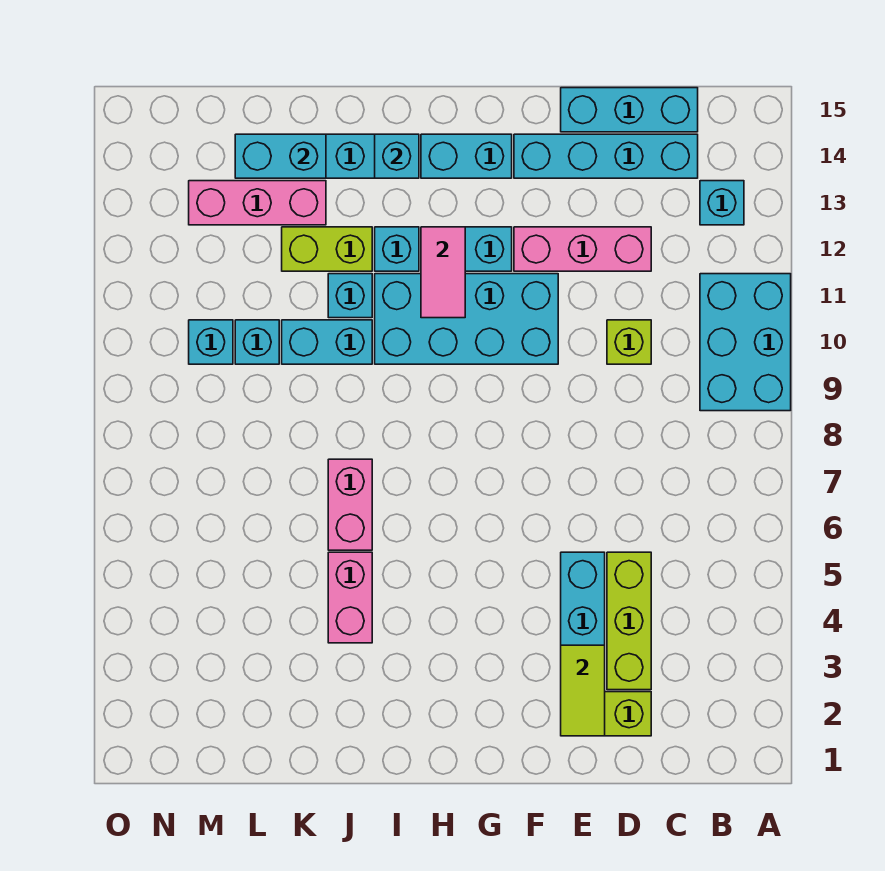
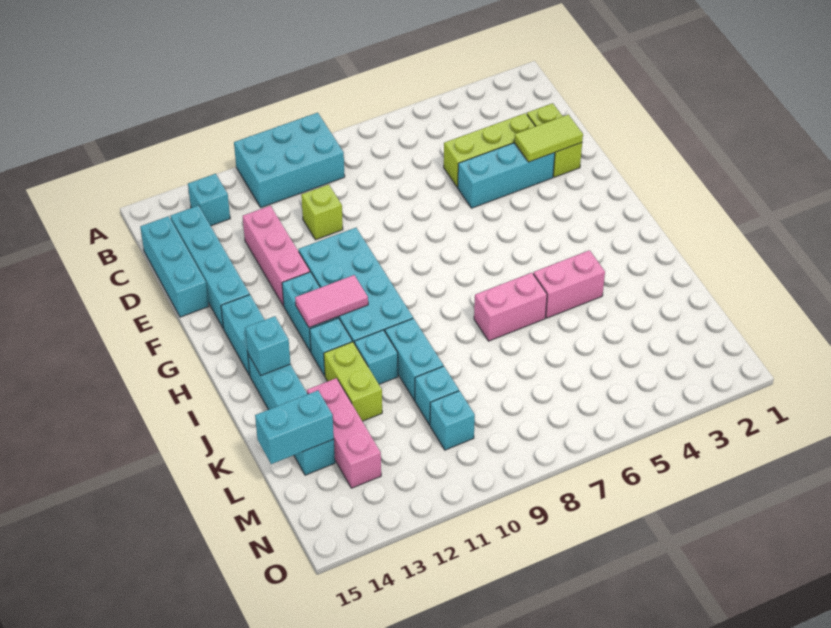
cyan 1x2 brick [235,134,326,178] -> cyan 1x2 brick turned to [255,390,334,464]

